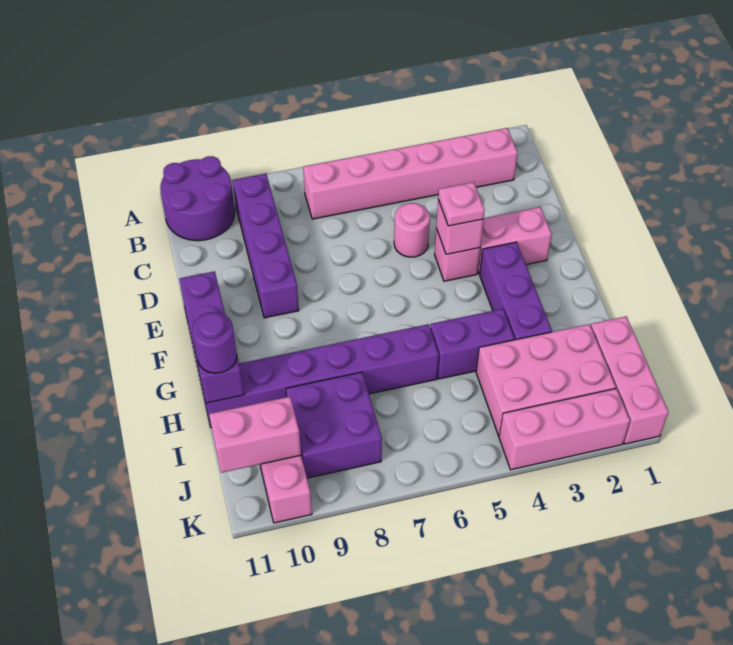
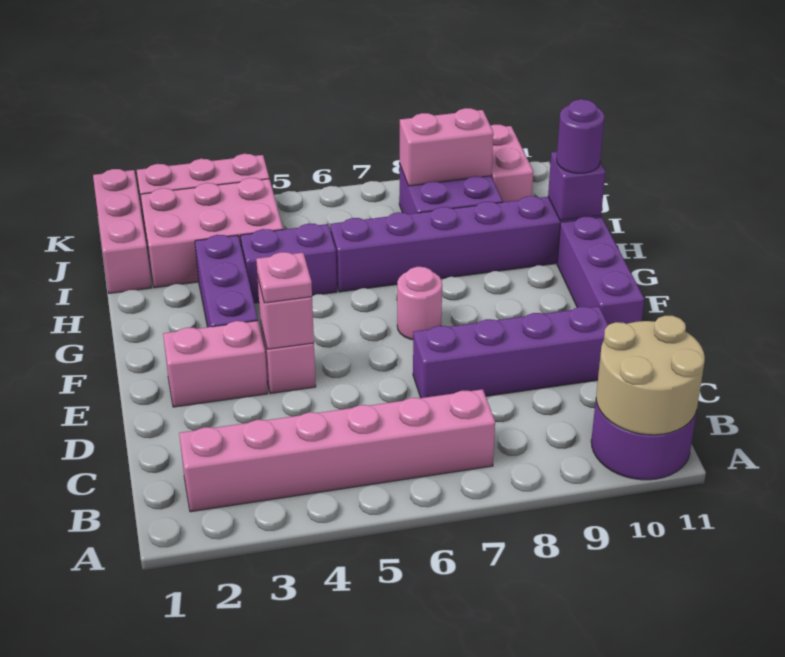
none -> tan 2x2 round brick [596,316,705,435]
purple 1x4 brick [233,174,299,318] -> purple 1x4 brick turned to [413,306,608,398]
pink 1x1 round brick [394,203,430,257] -> pink 1x1 round brick moved to [397,267,442,340]
pink 1x2 brick [209,397,301,473] -> pink 1x2 brick moved to [400,108,493,186]

